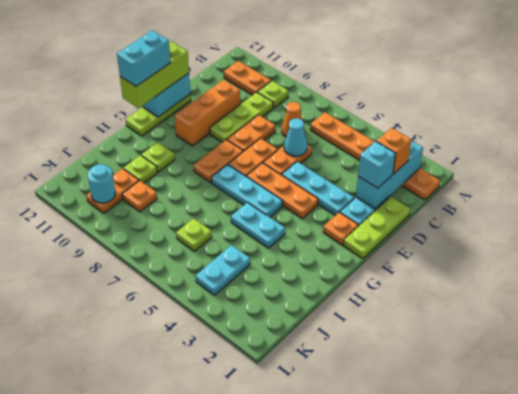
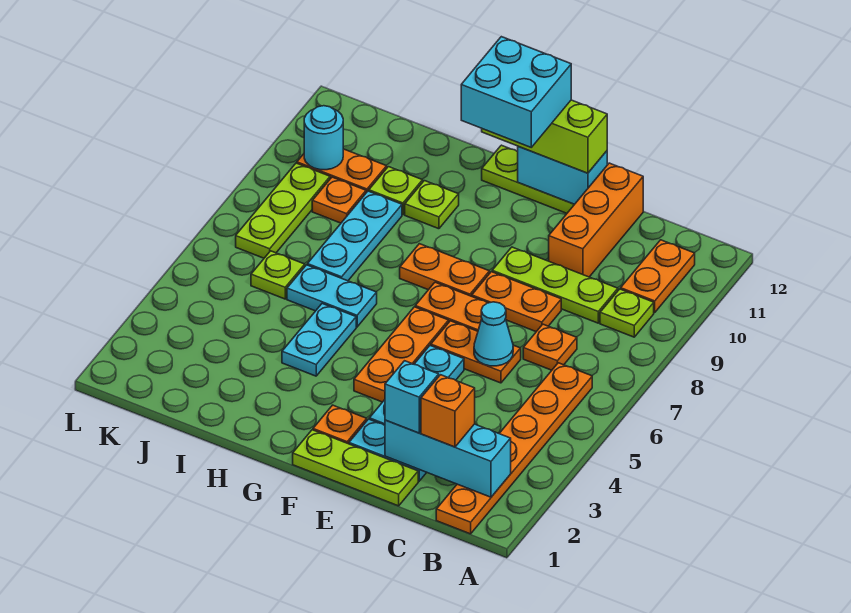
orange 1x1 cone [282,102,302,137] -> orange 1x1 plate [523,324,577,370]
orange 1x3 brick [175,80,240,146] -> orange 1x3 brick turned to [549,163,643,277]
cyan 1x2 brick [117,30,171,86] -> cyan 2x2 brick [461,37,571,147]
cyan 1x3 plate [211,164,283,217] -> cyan 1x3 plate moved to [307,191,402,281]
cyan 1x2 plate [196,245,250,295] -> cyan 1x2 plate moved to [287,265,377,327]
none -> lime 1x3 plate [236,163,330,258]

